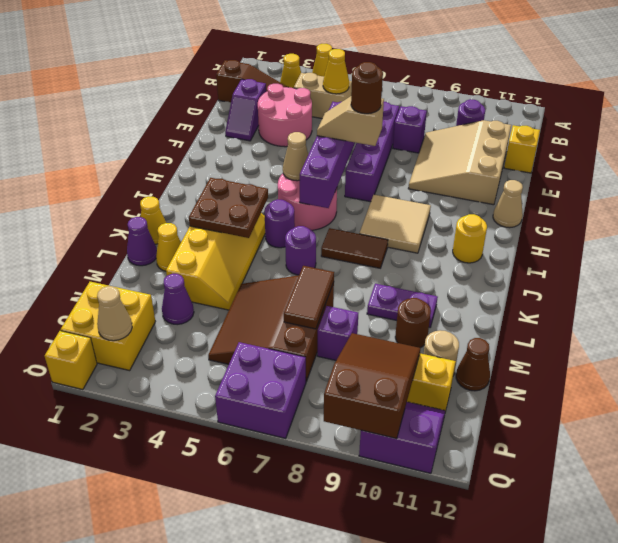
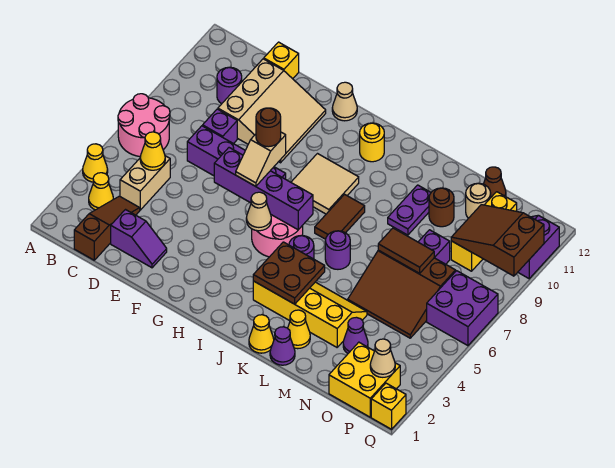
pink 2x2 round brick [258,84,312,147] -> pink 2x2 round brick moved to [118,94,170,157]
tan 3x3 slope [408,120,511,205] -> tan 3x3 slope turned to [218,59,326,163]

